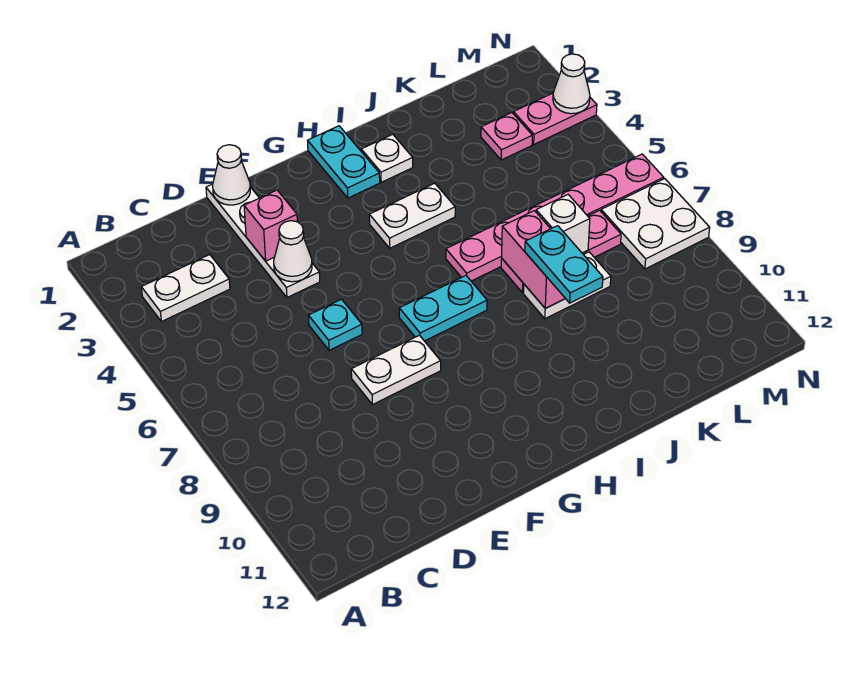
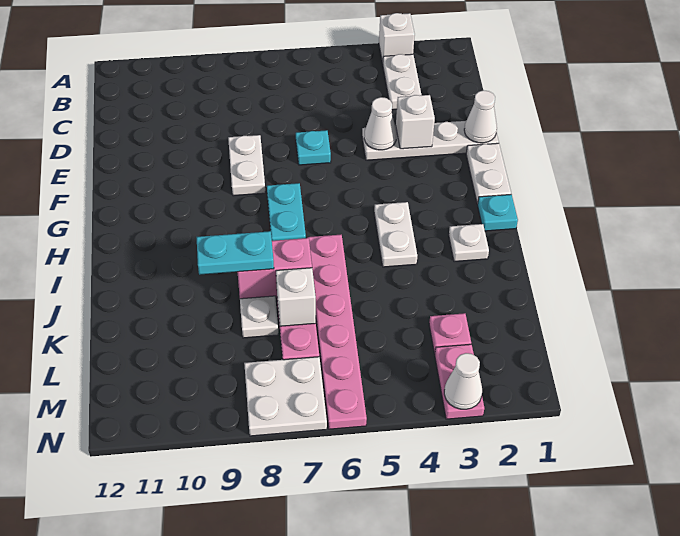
none -> white 1x1 brick [379,13,415,63]
pink 1x1 brick [244,190,297,261] -> white 1x1 brick [396,95,435,149]
none -> white 1x2 plate [466,143,511,204]
cyan 1x2 plate [308,126,380,198] -> cyan 1x1 plate [478,195,518,231]

